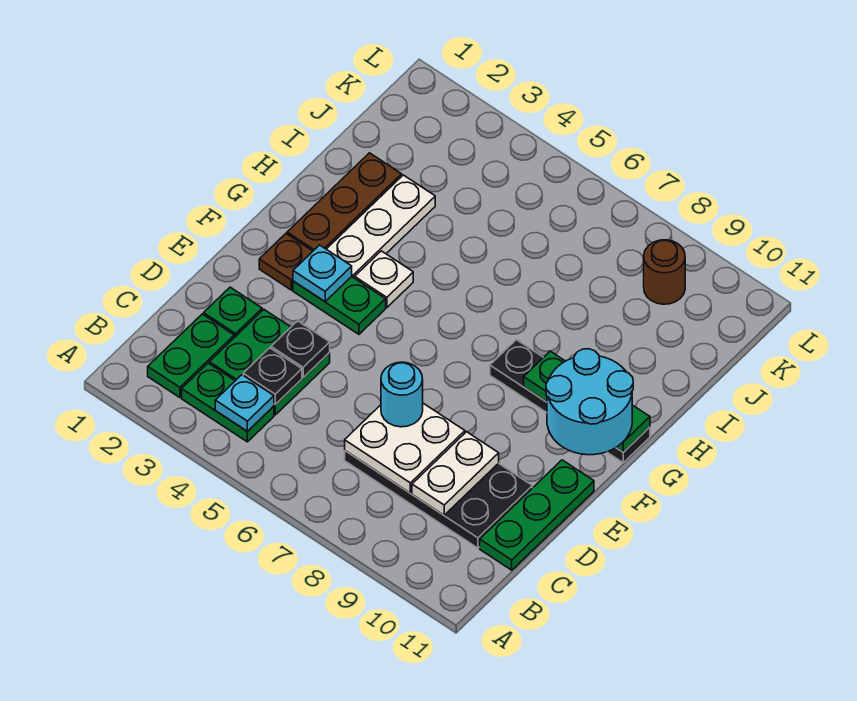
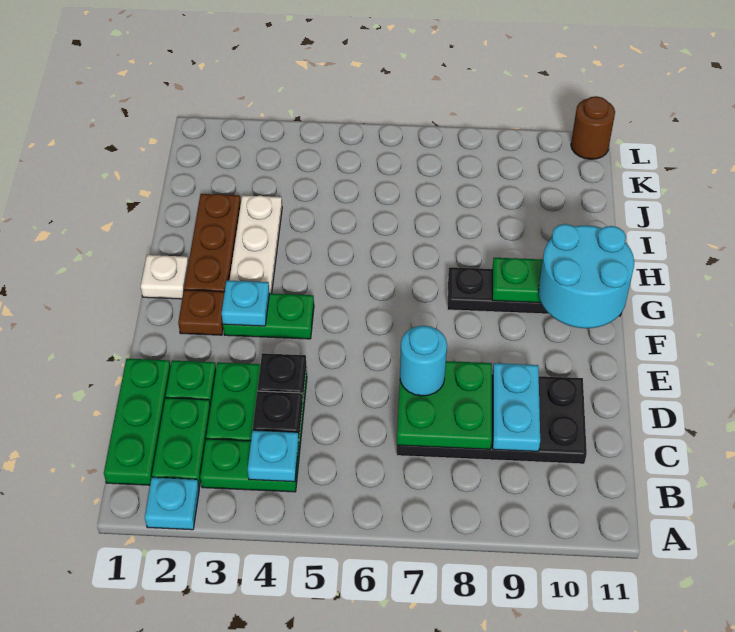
none -> cyan 1x1 plate [145,477,199,530]
white 2x2 plate [345,403,465,493] -> green 2x2 plate [397,361,492,449]
white 1x2 plate [412,432,499,515] -> cyan 1x2 plate [493,363,540,451]
green 1x3 plate [480,460,594,570] -> green 1x3 plate moved to [104,359,171,485]
white 1x1 plate [355,251,413,308] -> white 1x1 plate moved to [141,255,189,299]
brown 1x1 round brick [644,240,685,304] -> brown 1x1 round brick moved to [571,96,615,159]

